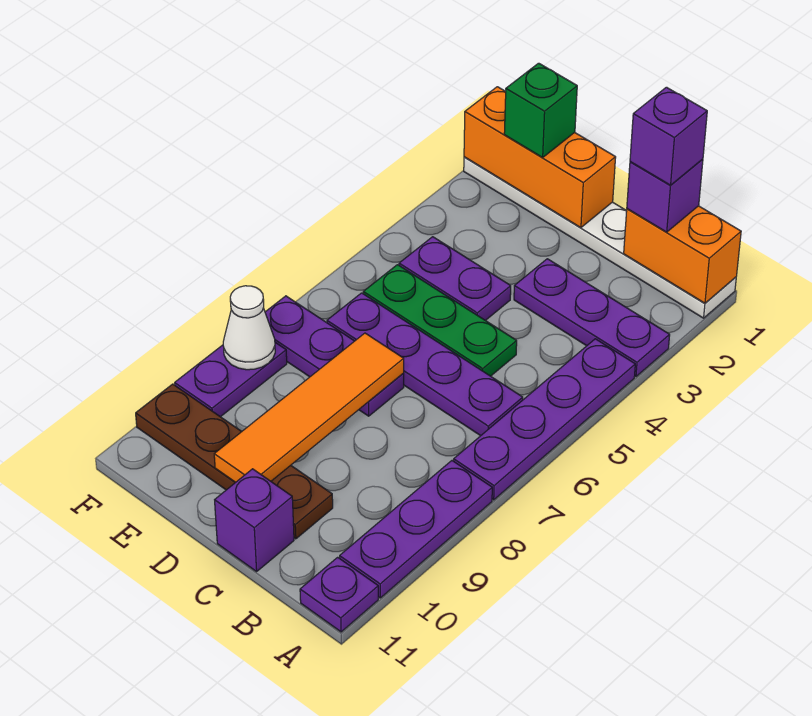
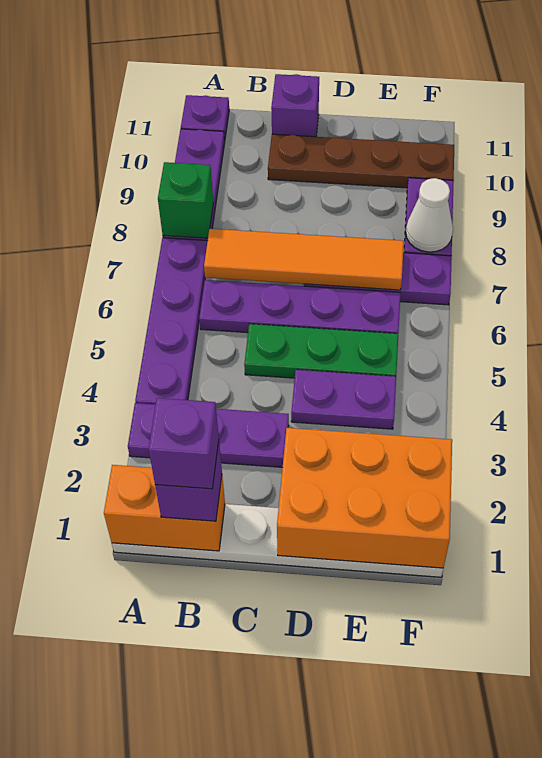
orange 1x3 brick [464,87,616,228] -> orange 2x3 brick [277,428,452,568]
orange 1x4 tile [214,333,404,482] -> orange 1x4 tile turned to [204,229,404,290]
green 1x1 brick [504,63,577,157] -> green 1x1 brick moved to [158,162,213,238]

